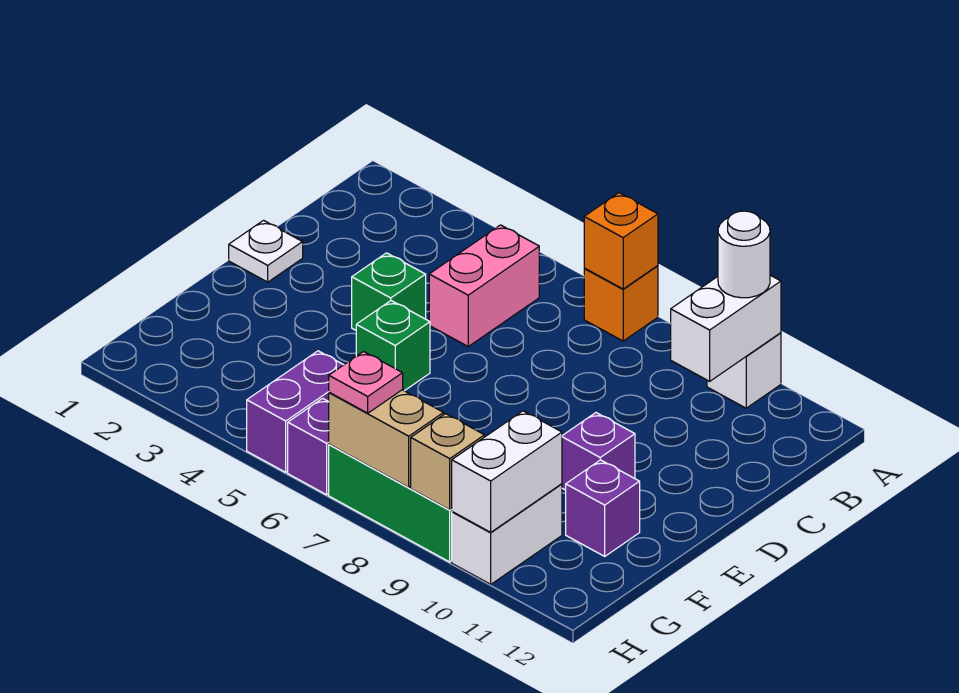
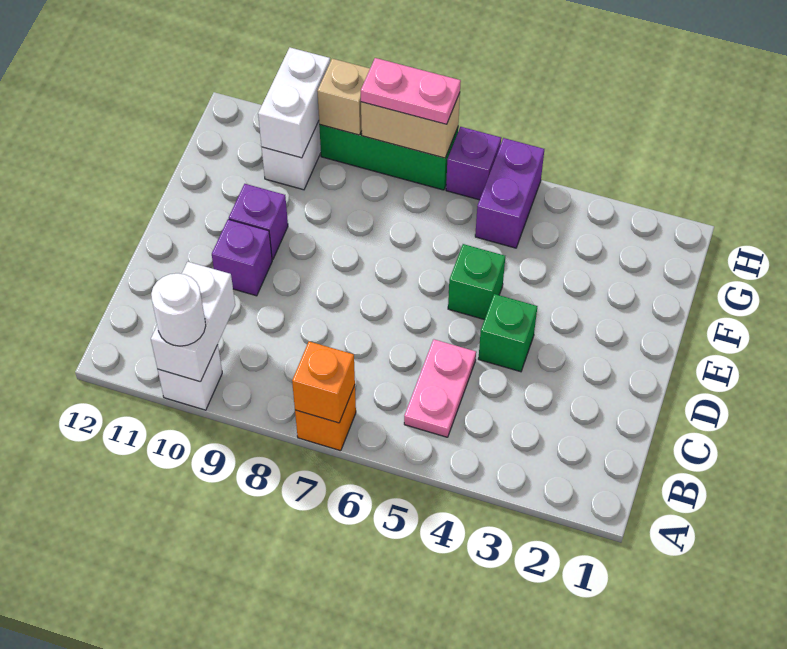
pink 1x2 brick [429,225,539,346] -> pink 1x2 plate [404,339,476,437]
white 1x1 plate [229,220,303,282] -> none
purple 1x1 brick [566,460,640,556] -> purple 1x1 brick moved to [212,219,272,296]
pink 1x1 plate [329,352,403,413] -> pink 1x2 plate [361,58,461,124]

